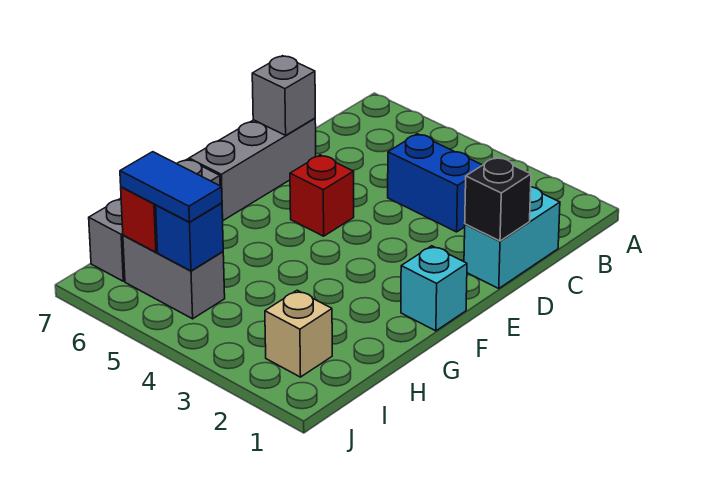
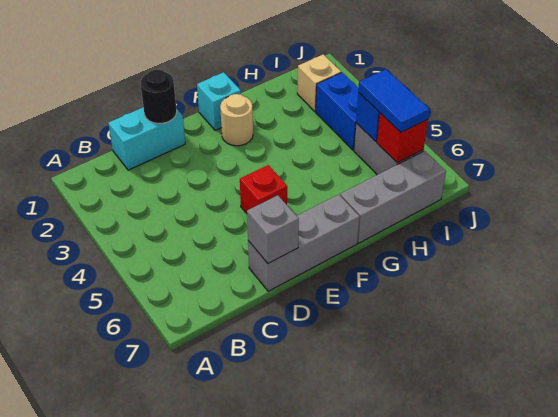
blue 1x2 brick [388,134,482,232] -> blue 1x2 brick moved to [316,73,358,150]
black 1x1 brick [465,157,531,241] -> black 1x1 round brick [140,69,177,124]
none -> tan 1x1 round brick [220,94,253,146]

